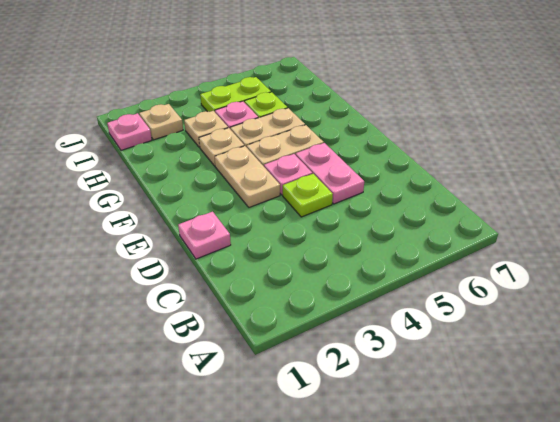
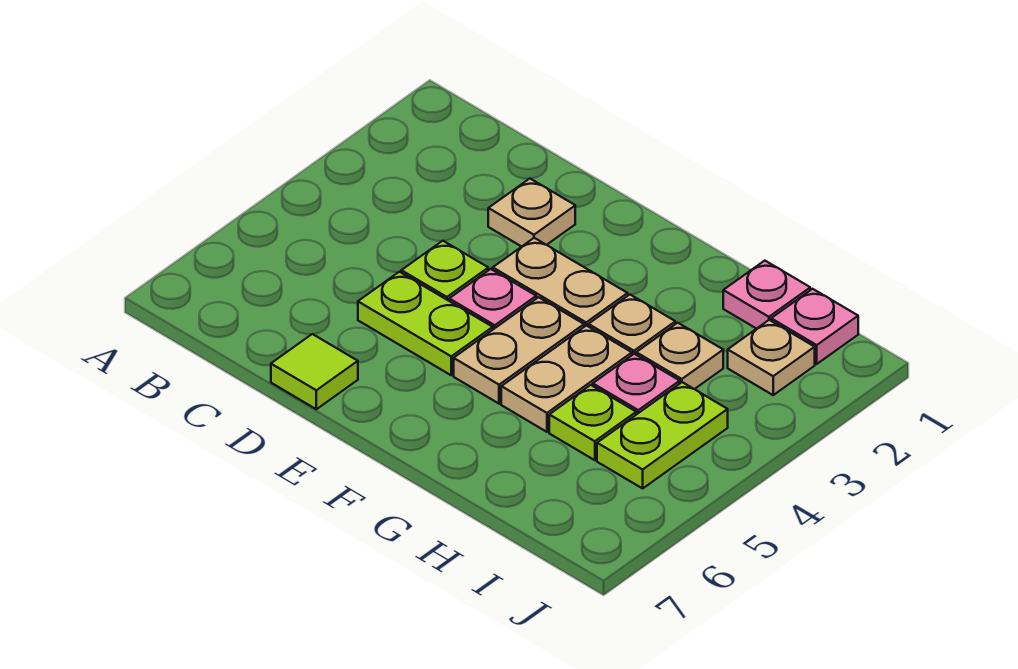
pink 1x1 plate [178,212,231,259] -> pink 1x1 plate moved to [723,261,810,329]
none -> tan 1x1 plate [488,179,575,247]
pink 1x2 plate [296,143,364,204] -> lime 1x2 plate [358,272,493,375]
none -> lime 1x1 tile [271,334,358,409]

